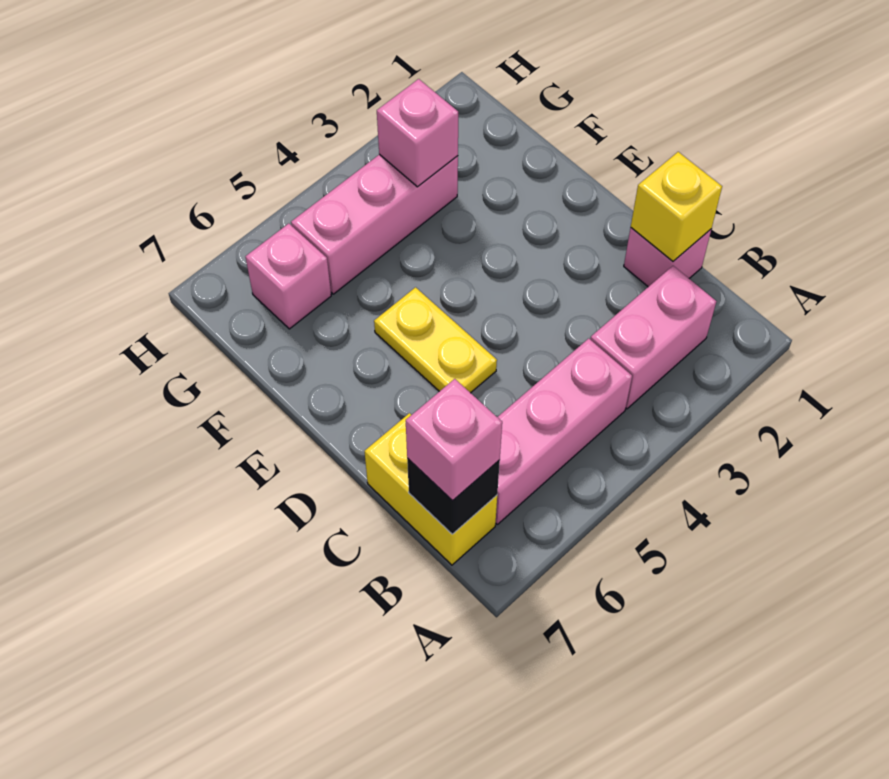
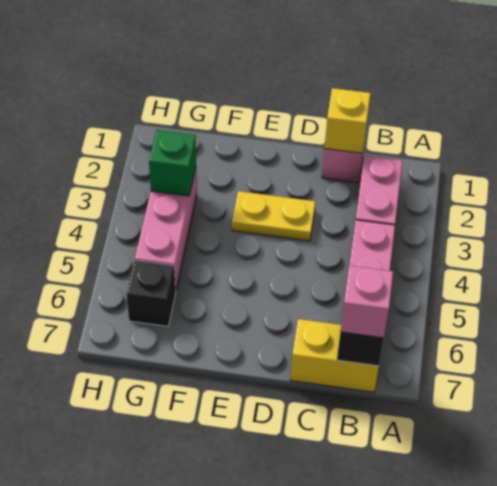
yellow 1x2 plate [374,287,497,393] -> yellow 1x2 plate moved to [232,191,316,241]
pink 1x1 brick [377,79,458,187] -> green 1x1 brick [149,130,196,196]
pink 1x1 brick [245,223,331,329] -> black 1x1 brick [126,260,176,326]

